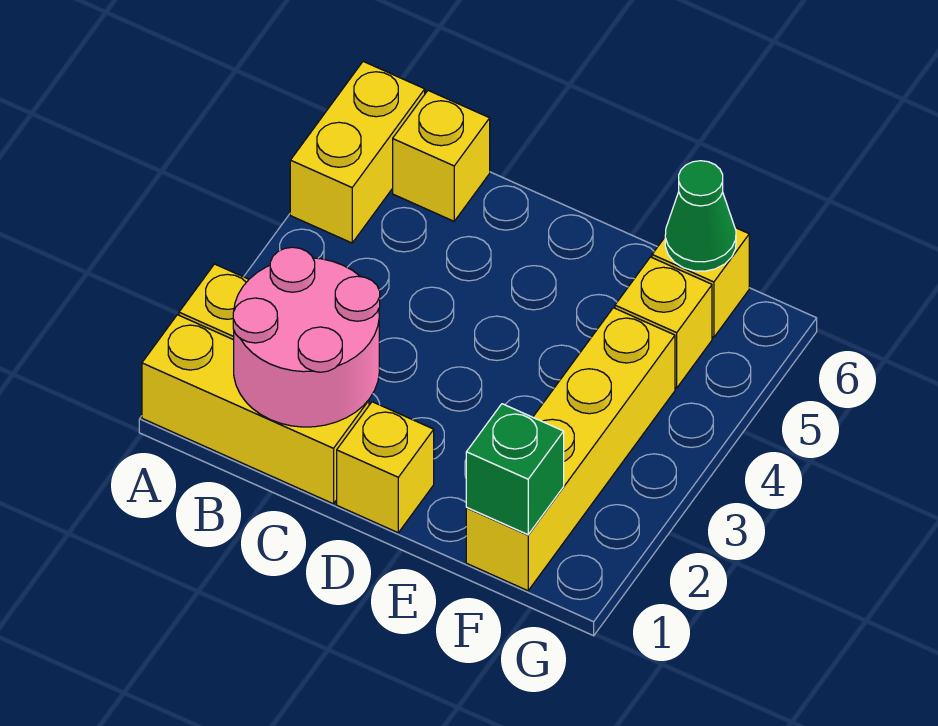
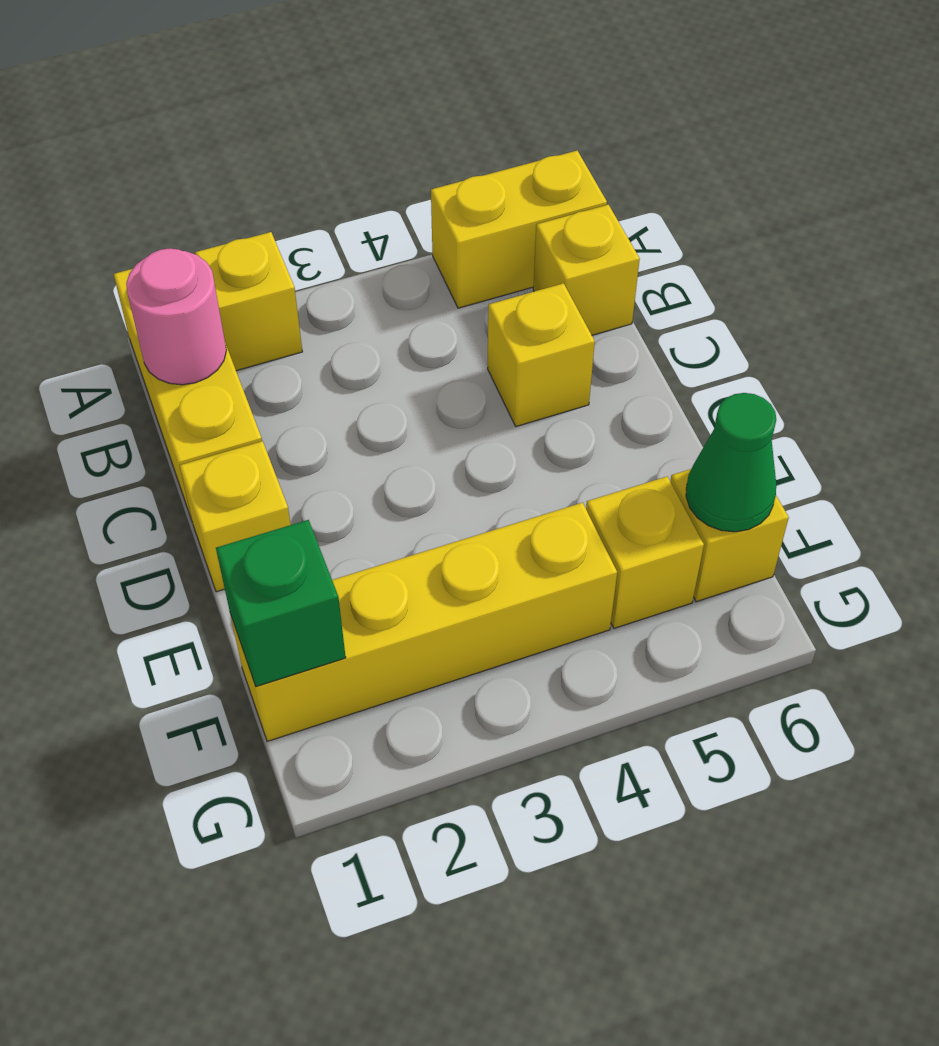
pink 2x2 round brick [233,247,380,427] -> pink 1x1 round brick [126,248,226,385]
none -> yellow 1x1 brick [488,283,595,426]

